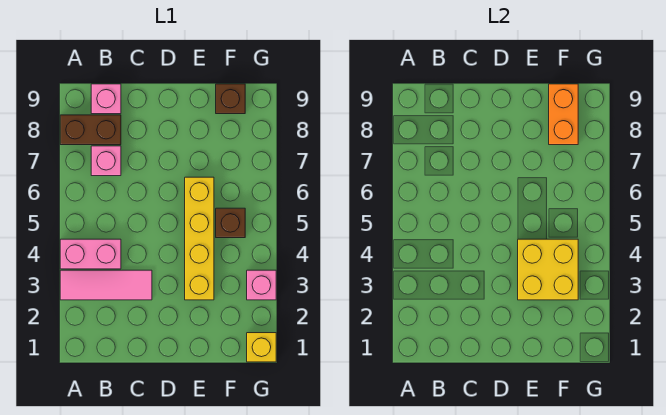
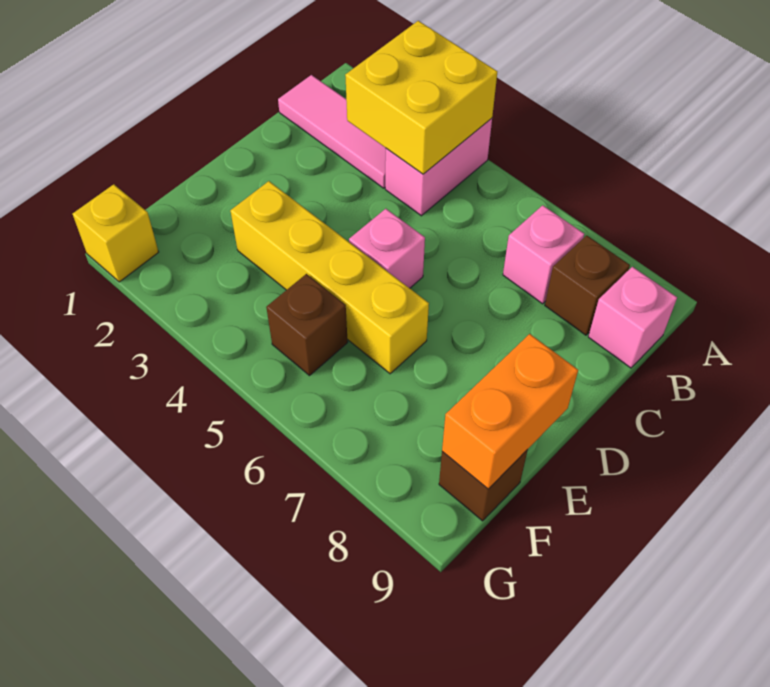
pink 1x3 tile [60,270,152,300] -> pink 1x3 tile turned to [278,75,386,188]
brown 1x2 brick [60,115,121,145] -> brown 1x1 brick [545,235,630,335]
yellow 2x2 brick [518,239,578,300] -> yellow 2x2 brick moved to [345,21,497,174]
orange 1x2 brick [549,84,578,145] -> orange 1x2 brick turned to [442,334,578,489]
pink 1x1 brick [247,270,276,300] -> pink 1x1 brick moved to [349,209,425,288]

